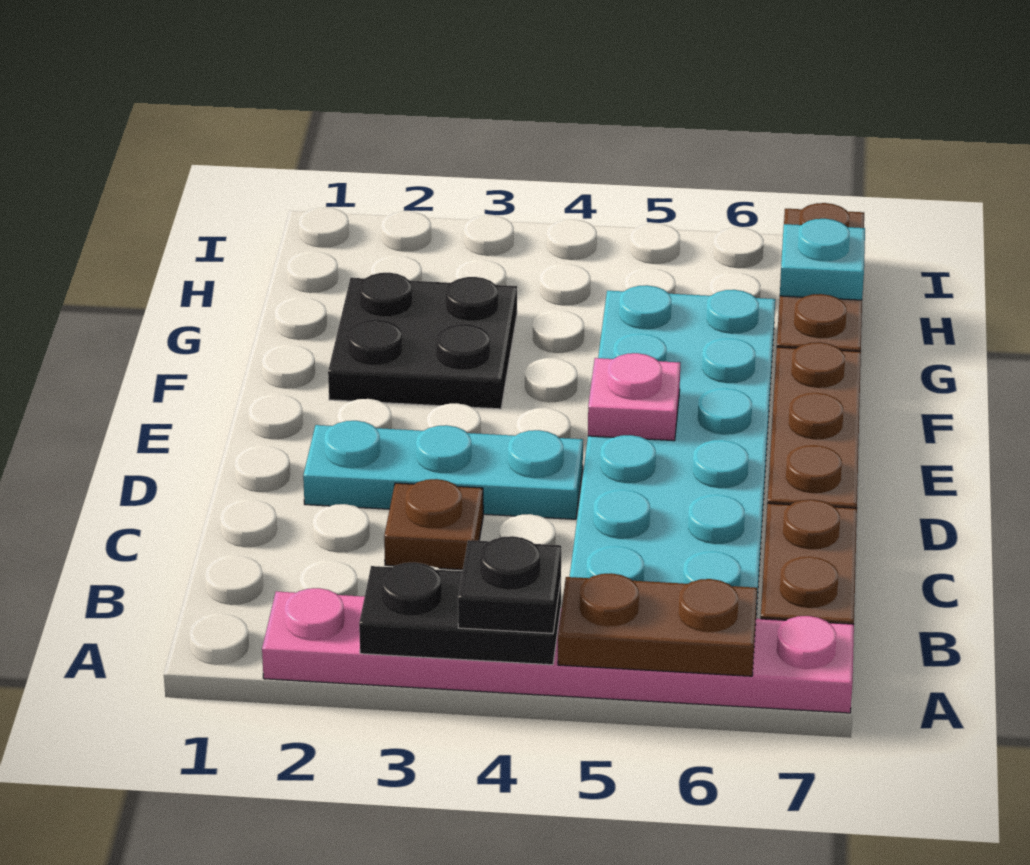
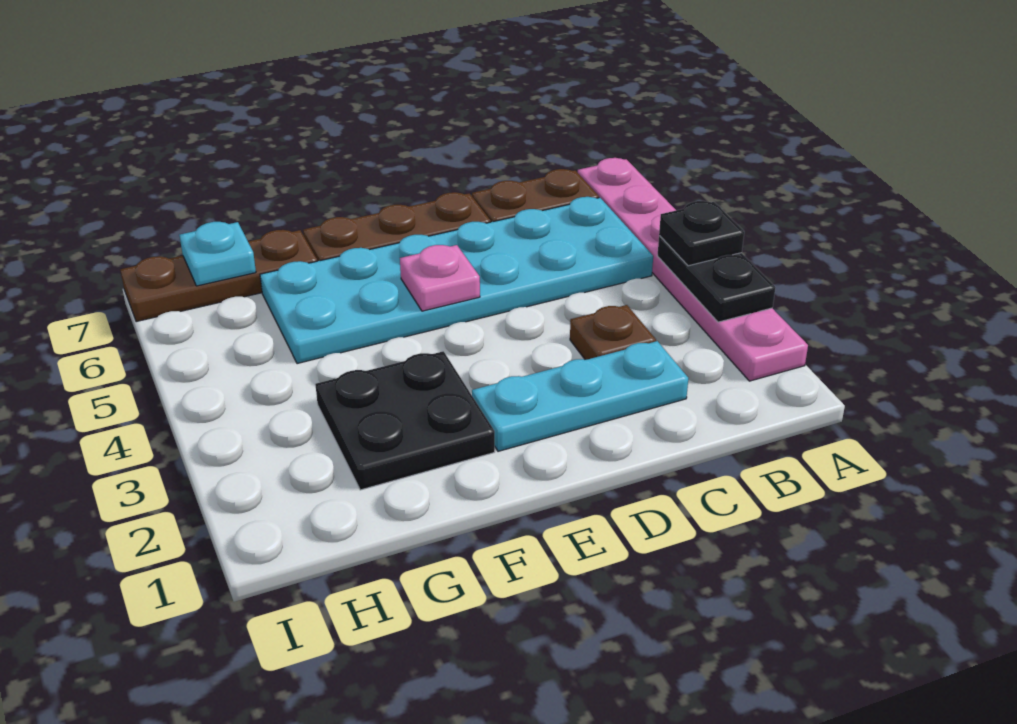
brown 1x2 plate [558,573,757,676] -> none
cyan 1x3 plate [303,421,583,519] -> cyan 1x3 plate turned to [472,341,688,451]

